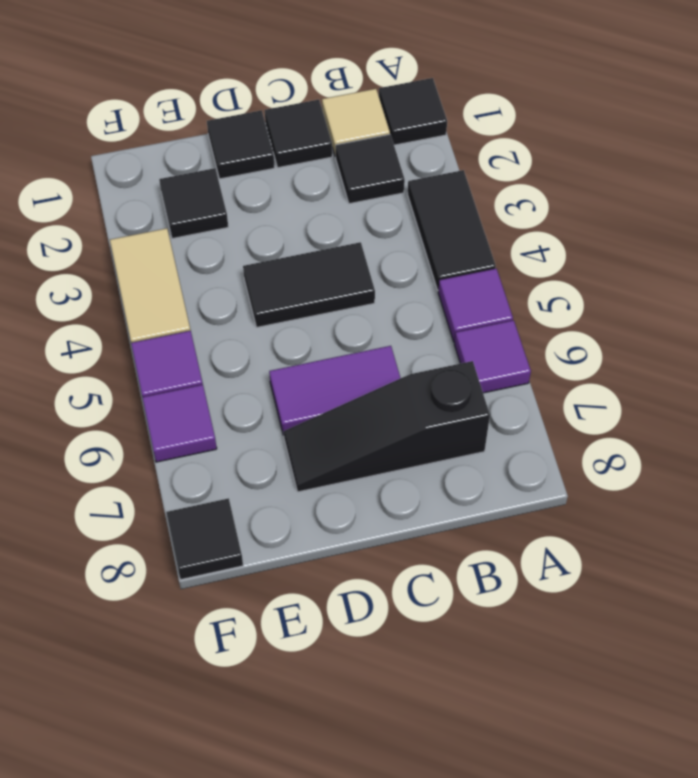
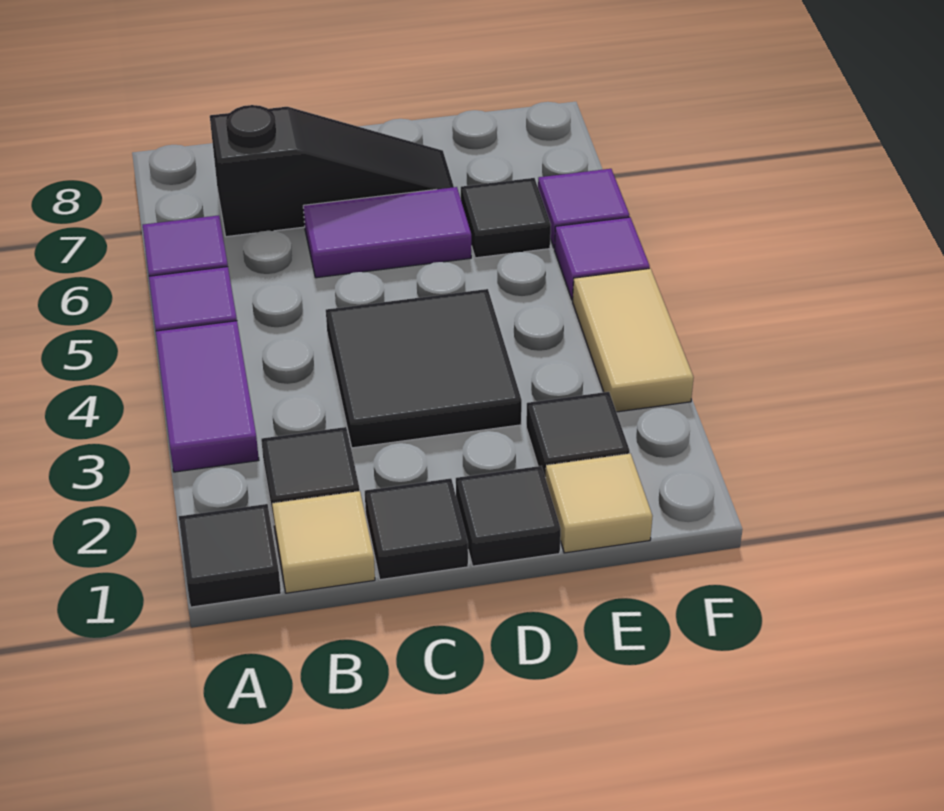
black 1x2 tile [408,170,496,290] -> purple 1x2 tile [156,321,259,472]
black 1x2 tile [243,242,375,327] -> black 2x2 tile [326,289,522,448]
none -> tan 1x1 tile [545,454,653,553]
black 1x1 tile [166,498,243,580] -> black 1x1 tile moved to [461,178,551,258]

